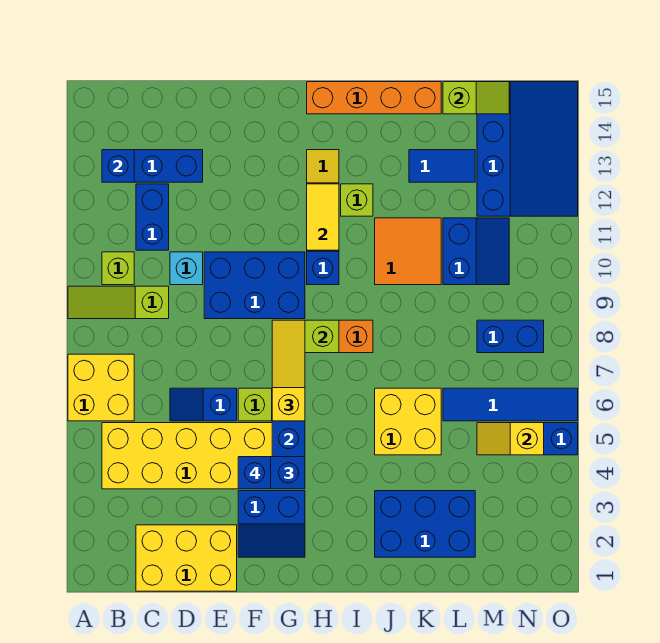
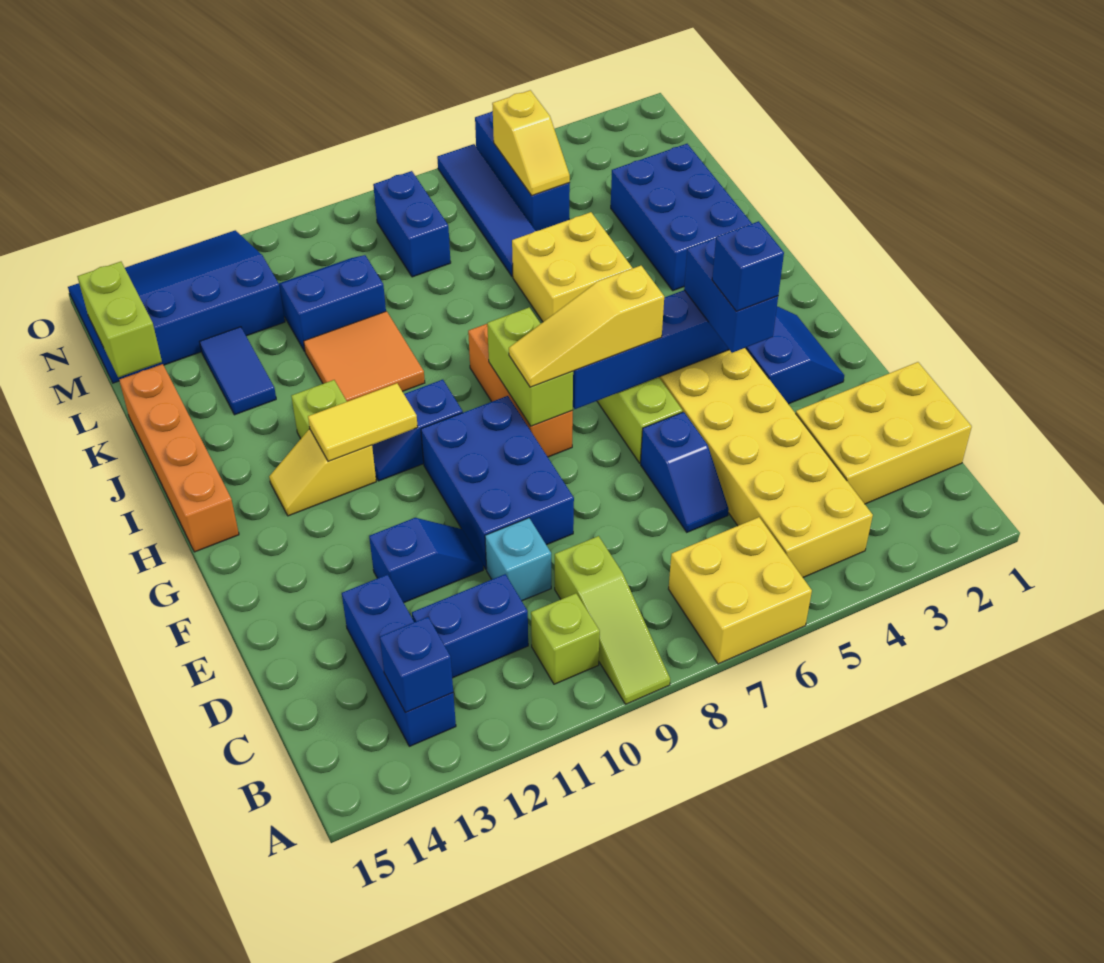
yellow 2x3 brick [136,525,237,591] -> yellow 2x3 brick turned to [796,362,972,504]
none -> blue 1x2 slope [369,518,483,603]
lime 1x2 slope [443,82,509,114] -> lime 1x2 brick [77,262,162,377]

